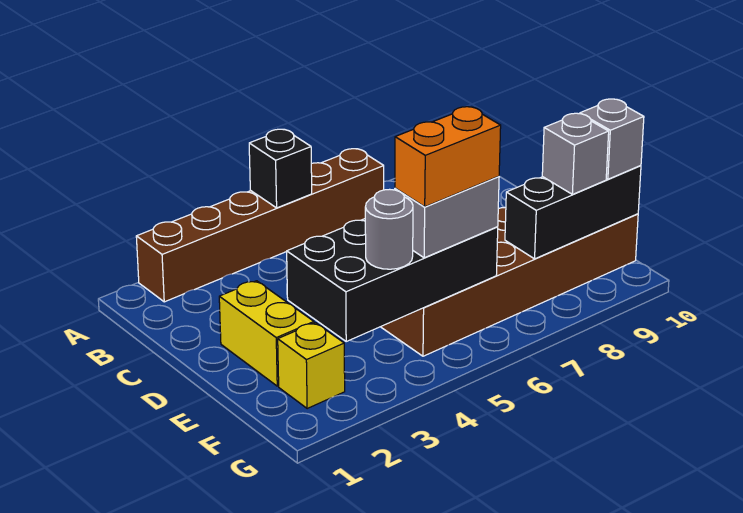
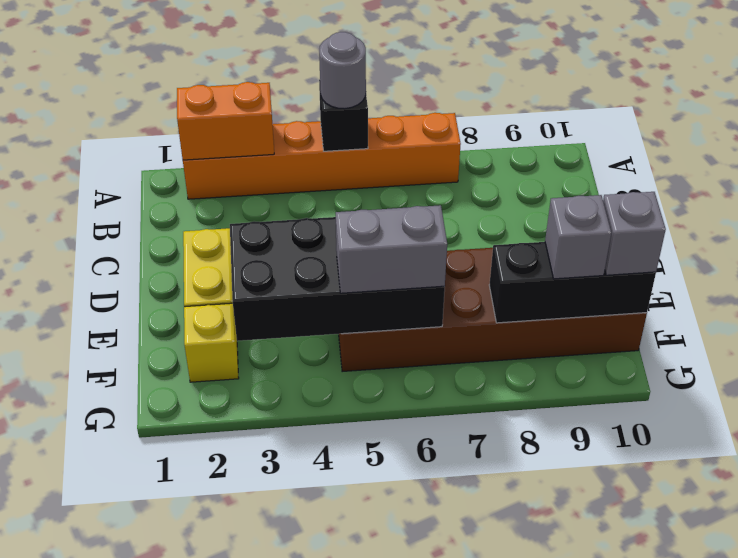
brown 1x6 brick [136,149,384,302] -> orange 1x6 brick [183,113,461,199]
grey 1x1 round brick [365,189,413,269] -> grey 1x1 round brick moved to [319,32,366,109]
orange 1x2 brick [395,107,501,207] -> orange 1x2 brick moved to [177,82,274,160]

